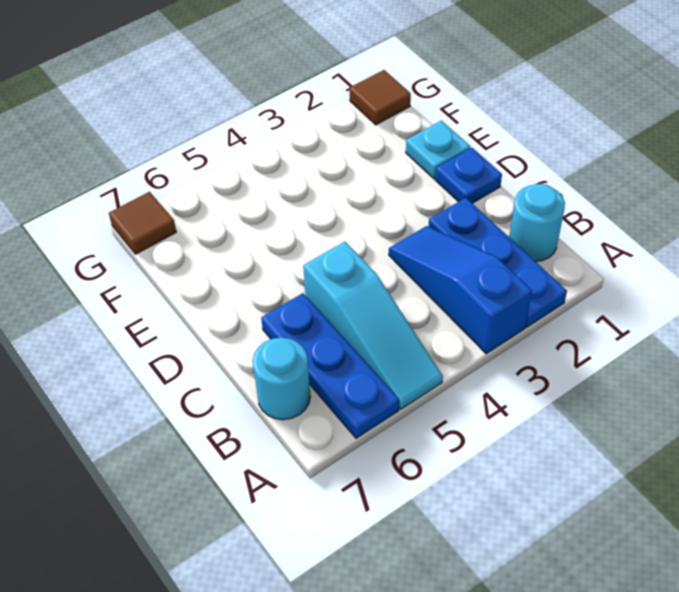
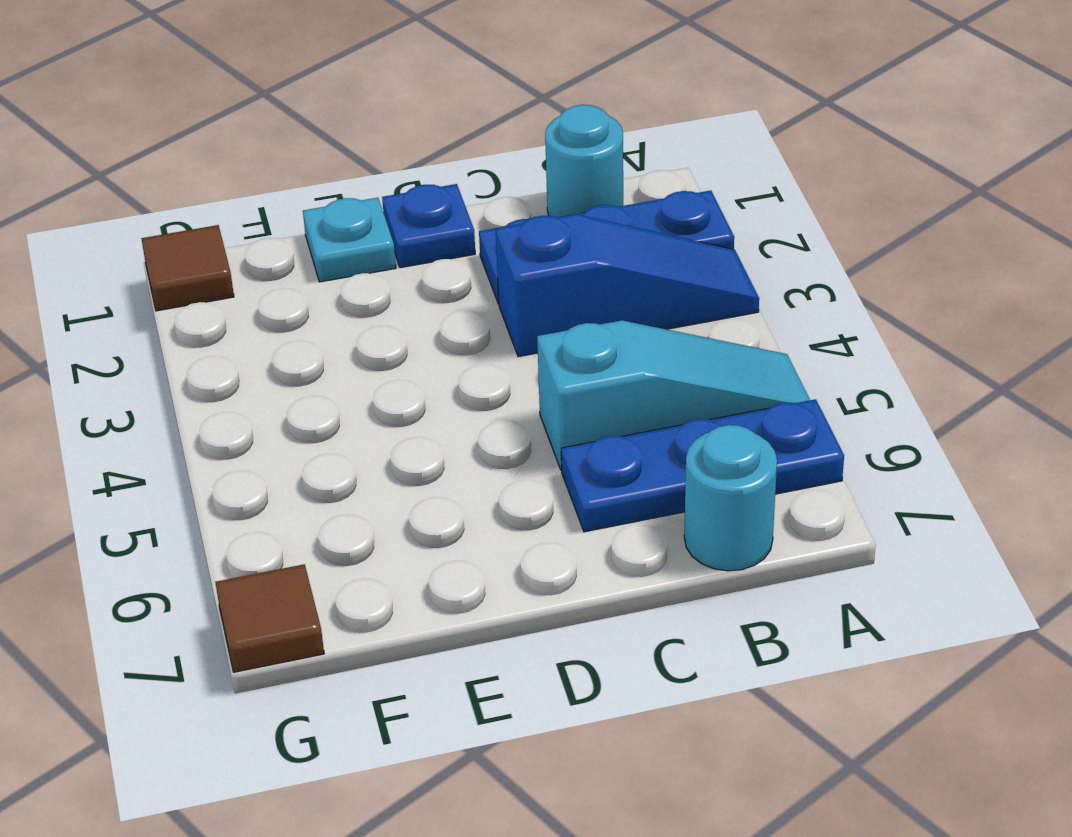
blue 1x3 slope [389,226,532,354] -> blue 1x3 slope turned to [495,214,759,357]

